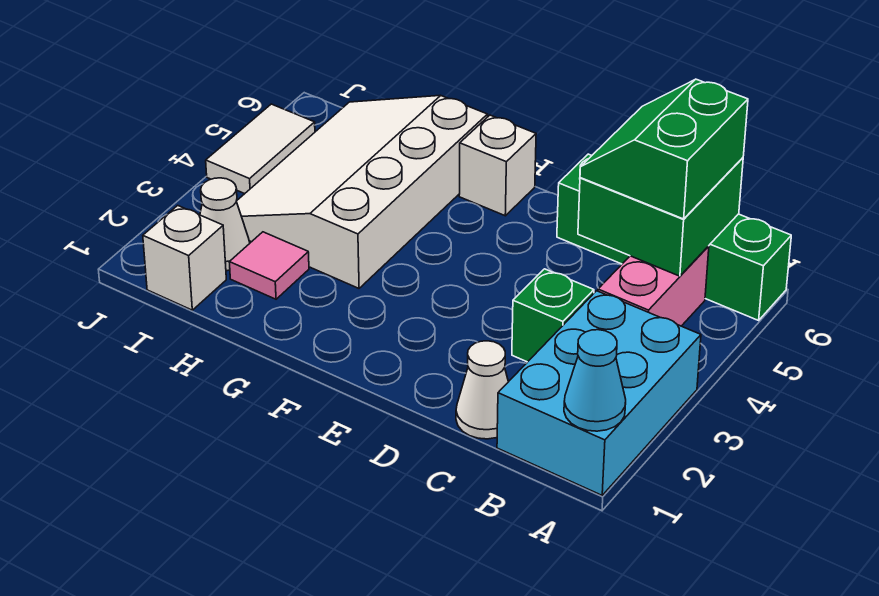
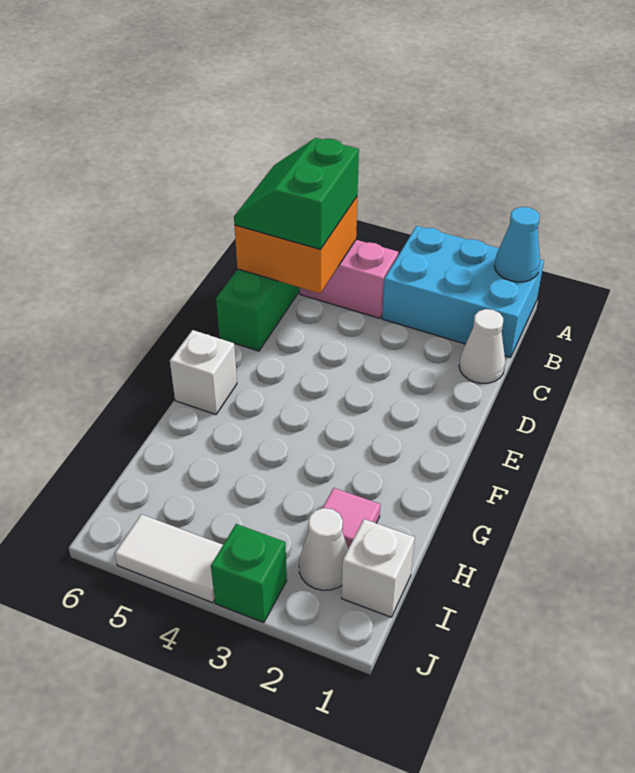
green 2x2 brick [578,158,743,276] -> orange 2x2 brick [235,197,357,294]
green 2x2 slope [580,79,748,219] -> green 2x2 slope turned to [234,138,359,249]
green 1x1 brick [512,269,594,362] -> green 1x1 brick moved to [211,524,287,623]
white 3x4 slope [236,95,488,288] -> none

